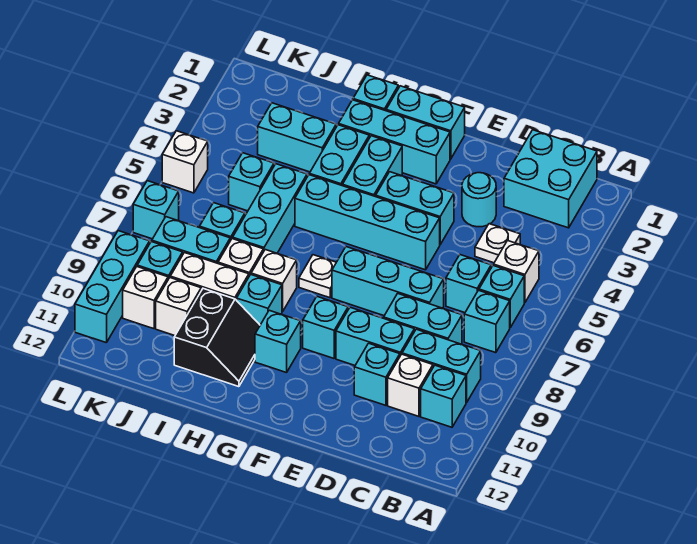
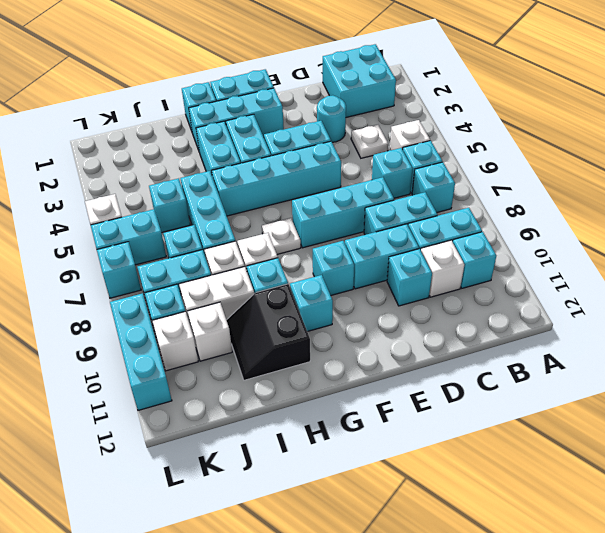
black 2x2 slope [174,289,260,387] -> black 2x2 slope turned to [227,284,310,380]
cyan 1x2 brick [258,103,336,172] -> cyan 1x2 brick moved to [91,209,166,265]

